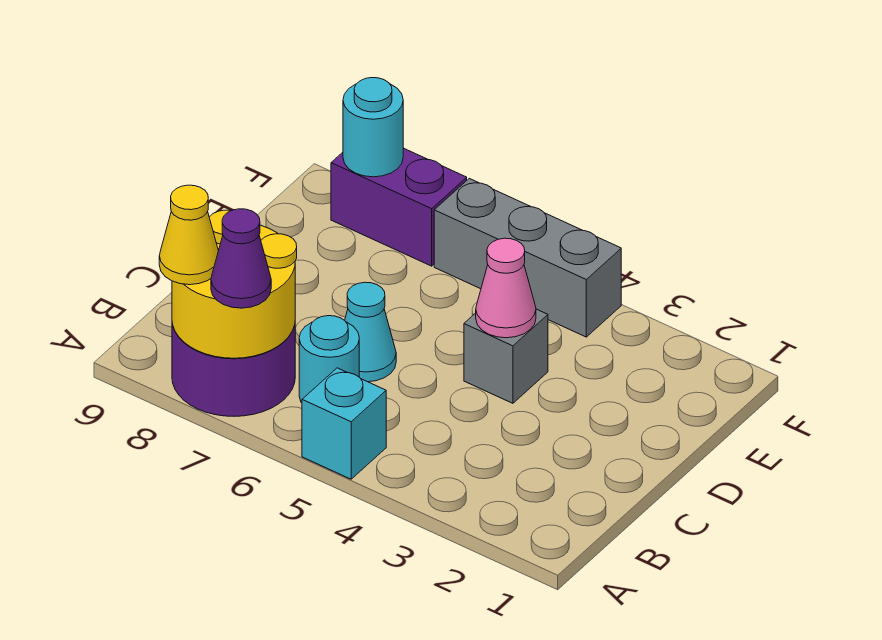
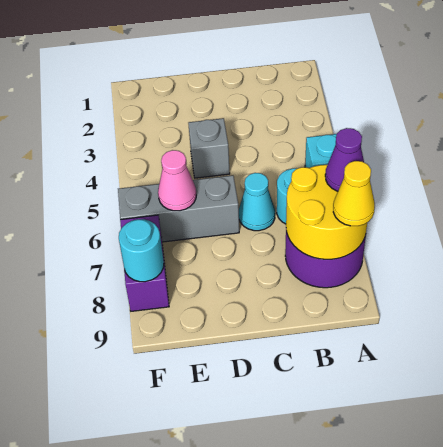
pink 1x1 cone [476,238,536,338] -> pink 1x1 cone moved to [158,150,196,211]
grey 1x3 brick [434,178,621,337] -> grey 1x3 brick turned to [118,175,239,242]

